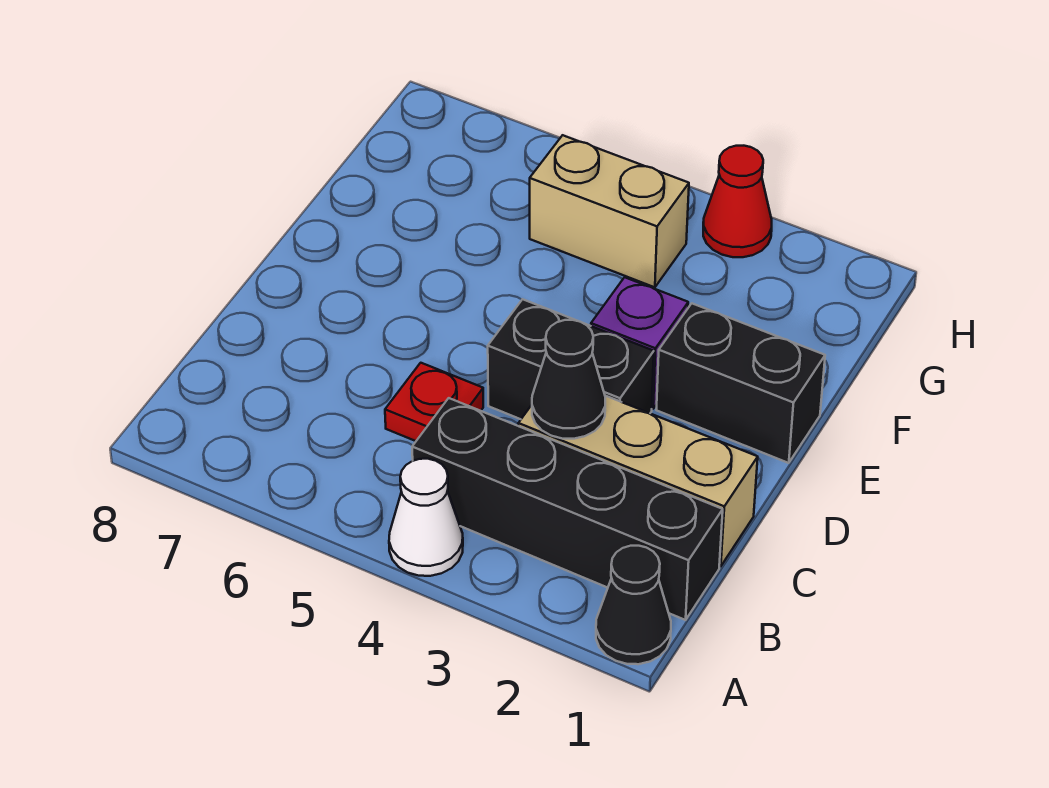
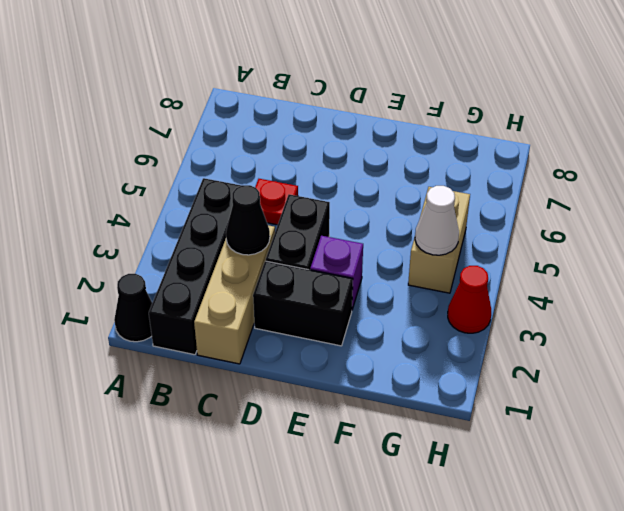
white 1x1 cone [389,459,463,576] -> white 1x1 cone moved to [415,186,459,255]
black 1x2 brick [656,304,825,463] -> black 1x2 brick turned to [253,261,353,346]

